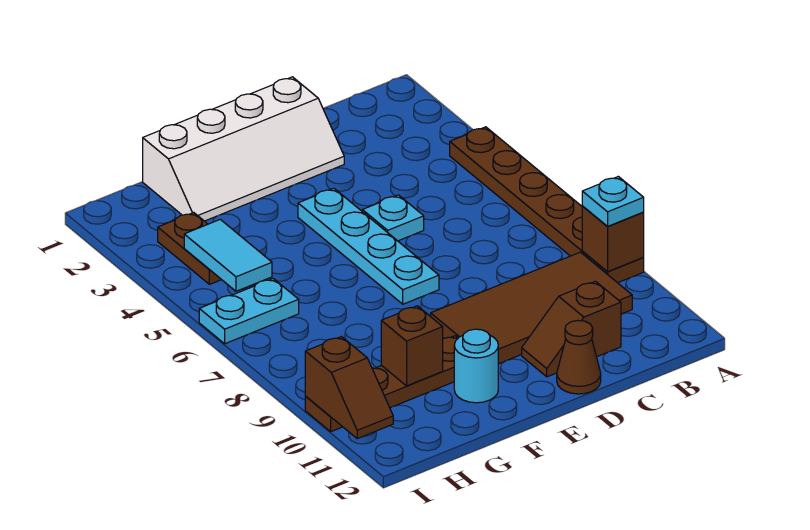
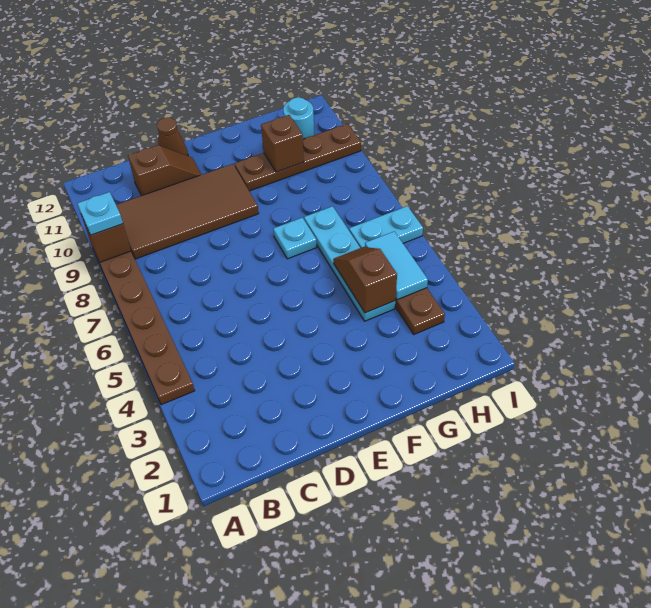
white 2x4 slope [143,77,344,221] -> none
cyan 1x1 plate [362,195,424,241] -> cyan 1x1 plate moved to [273,218,317,259]
cyan 1x4 plate [298,189,439,304] -> cyan 1x4 plate moved to [304,206,395,321]
cyan 1x1 round brick [454,329,498,403] -> cyan 1x1 round brick moved to [283,97,314,139]
brown 1x2 slope [305,337,393,439] -> brown 1x2 slope moved to [333,247,397,313]

